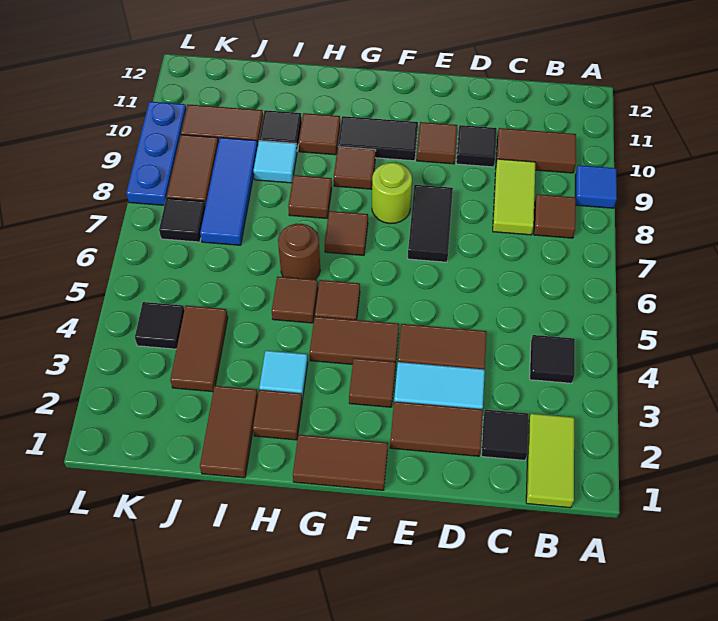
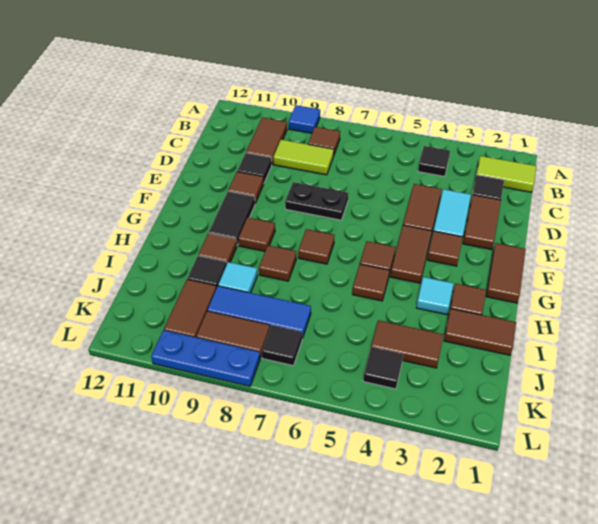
black 1x2 tile [408,185,453,262] -> black 1x2 plate [285,182,348,220]
lime 1x1 round brick [372,163,412,224] -> none
brown 1x1 round brick [278,224,320,280] -> none

